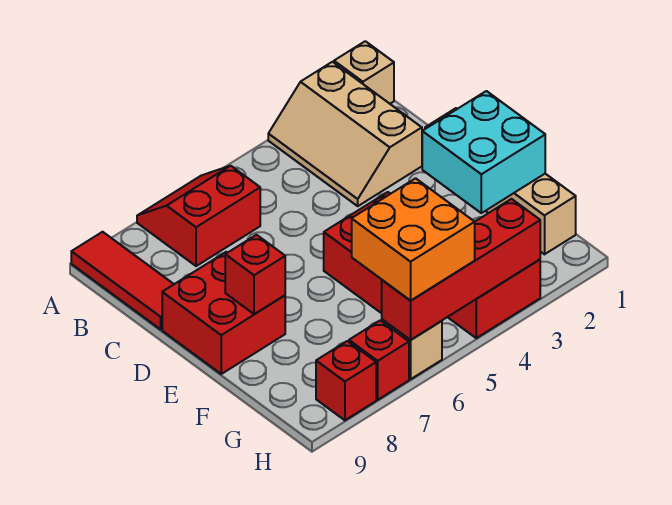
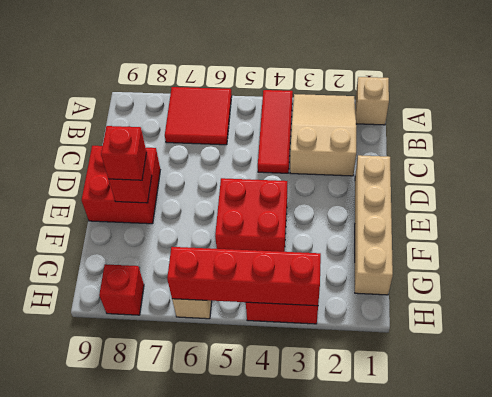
tan 2x3 slope [268,62,422,206] -> tan 2x3 slope turned to [290,94,356,176]
red 2x2 slope [137,166,260,266] -> red 2x2 tile [165,87,232,145]
red 1x3 tile [71,232,174,329] -> red 1x3 tile moved to [258,90,293,173]
cyan 2x2 brick [422,91,545,213] -> none
orange 2x2 brick [352,178,475,300] -> none
red 1x1 brick [349,321,409,400] -> red 1x1 brick moved to [101,126,147,180]

